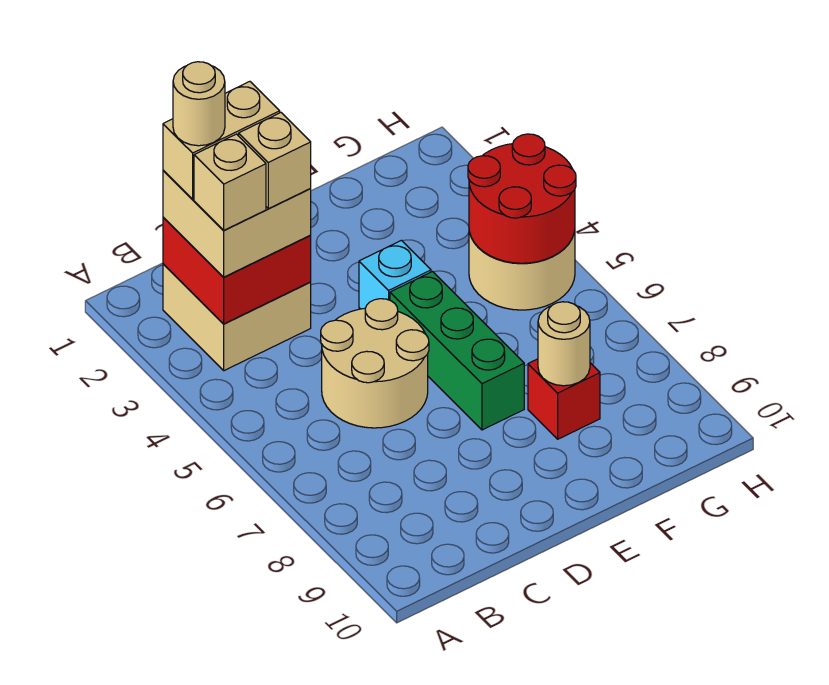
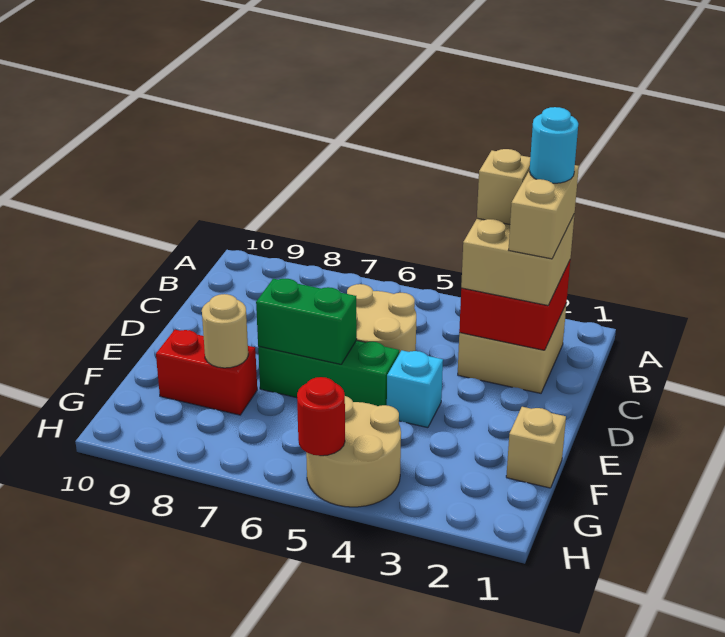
tan 1x1 round brick [173,62,225,146] -> cyan 1x1 round brick [529,107,578,183]
tan 1x1 brick [239,113,311,209] -> tan 1x1 brick moved to [506,407,566,488]
none -> green 1x2 brick [256,279,357,364]
red 1x1 brick [528,359,600,439] -> red 1x2 brick [156,330,257,415]
red 2x2 round brick [468,134,576,263] -> red 1x1 round brick [297,377,345,456]

